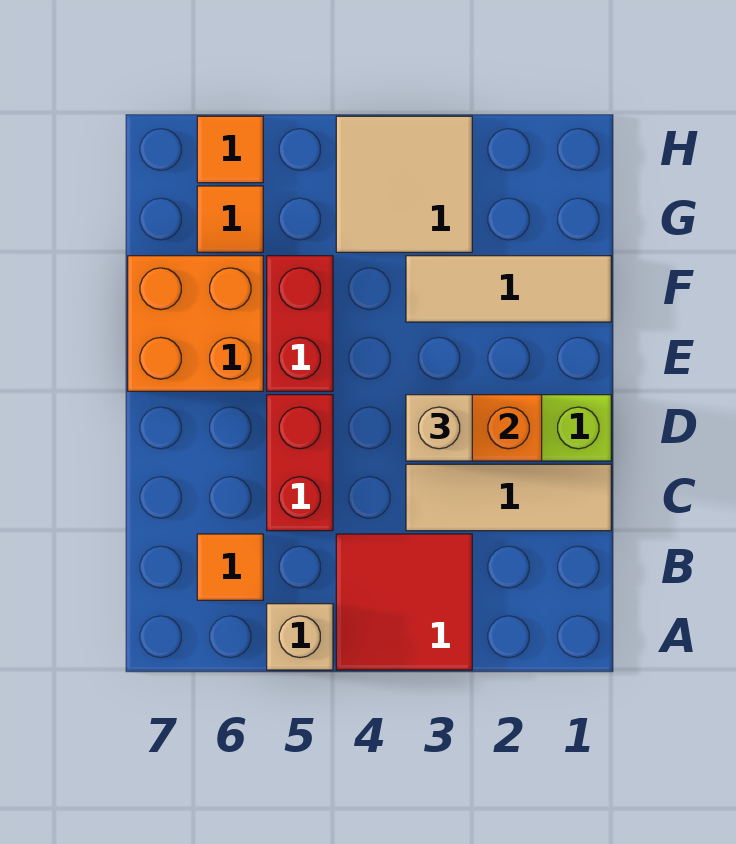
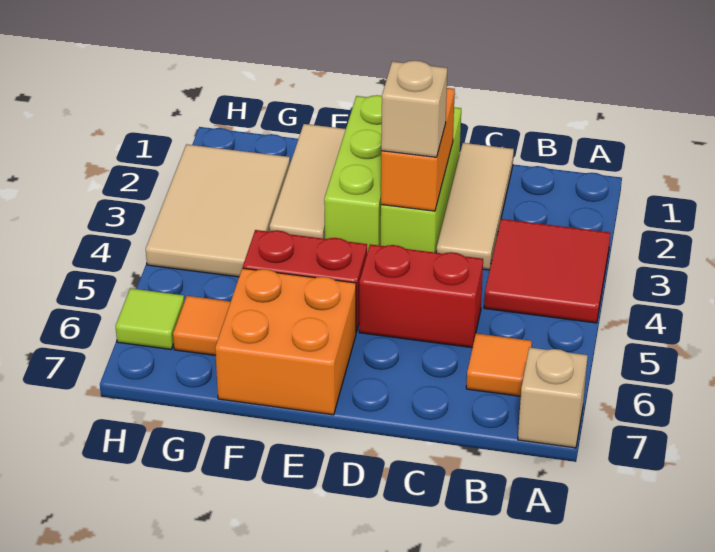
tan 1x1 brick [267,604,333,670] -> tan 1x1 brick moved to [518,347,588,448]
none -> lime 1x3 brick [324,95,382,253]
tan 2x2 tile [336,116,472,252] -> tan 2x3 tile [146,144,290,277]
orange 1x1 tile [197,116,263,183] -> lime 1x1 tile [116,288,184,349]

